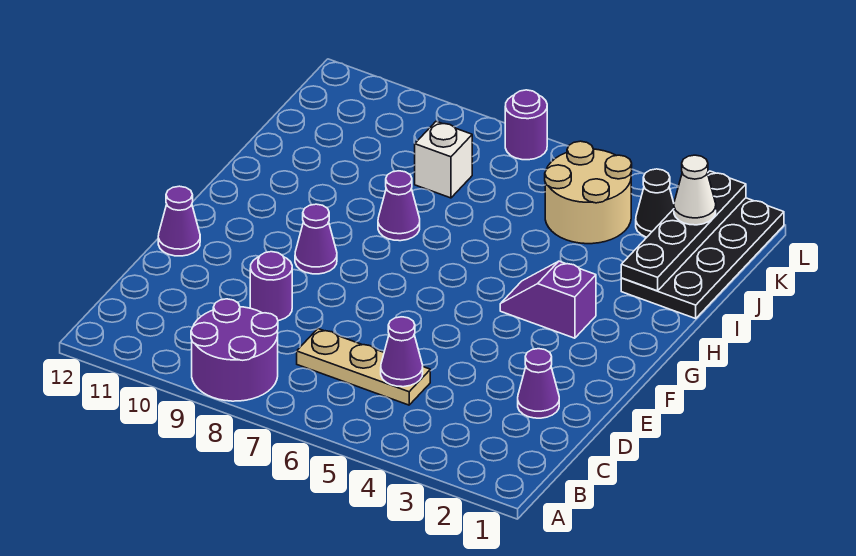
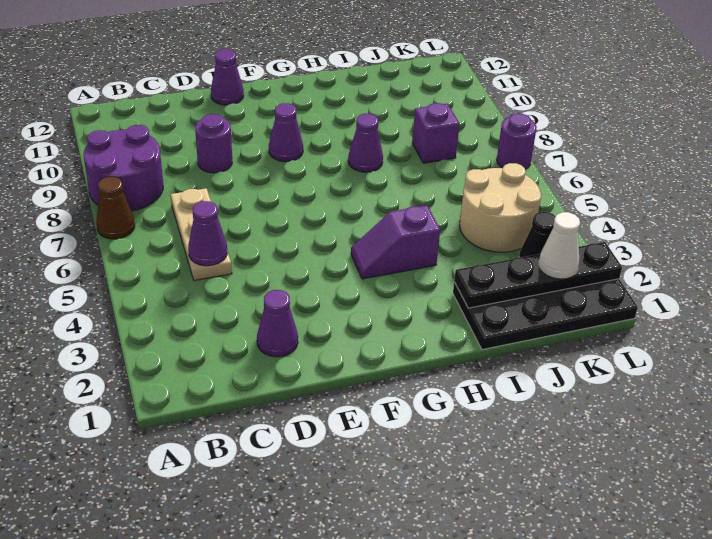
none -> brown 1x1 cone [96,177,135,239]
purple 1x2 slope [500,261,596,338] -> purple 1x2 slope turned to [351,205,440,279]
white 1x1 brick [415,121,472,198] -> purple 1x1 brick [412,103,460,163]

